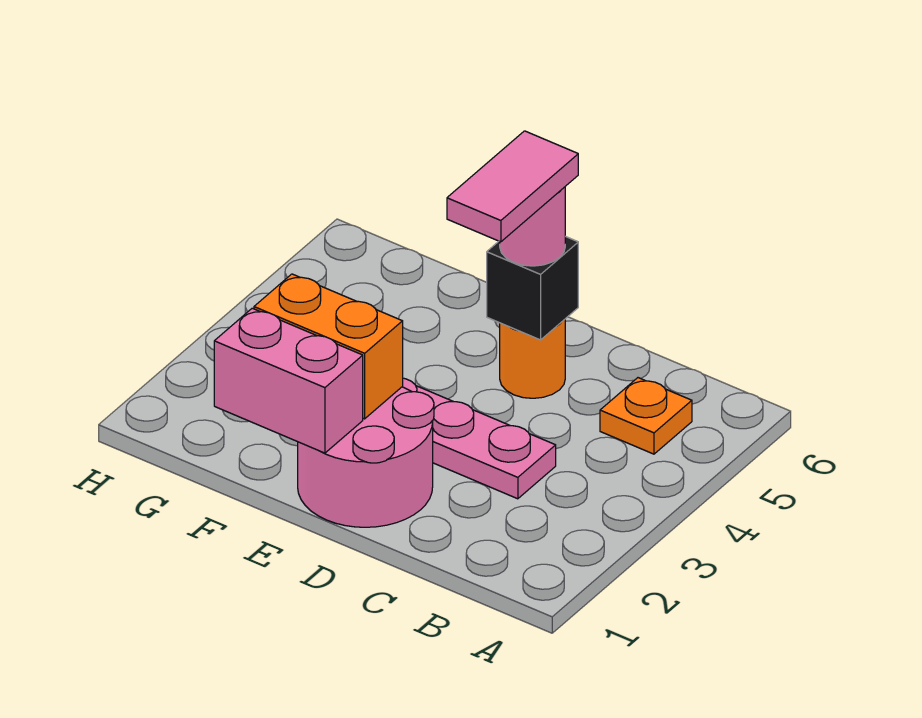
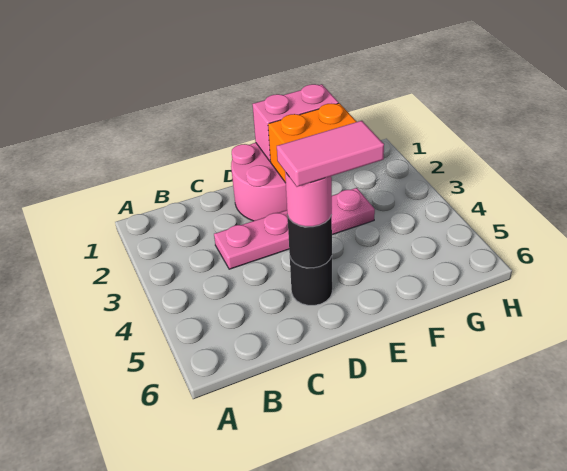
orange 1x1 plate [600,378,692,454] -> none
pink 1x2 tile [447,131,578,242] -> pink 1x2 tile turned to [277,121,384,187]
orange 1x1 round brick [500,320,565,398] -> black 1x1 round brick [290,256,332,305]
black 1x1 brick [487,236,578,340] -> black 1x1 round brick [287,215,332,268]

